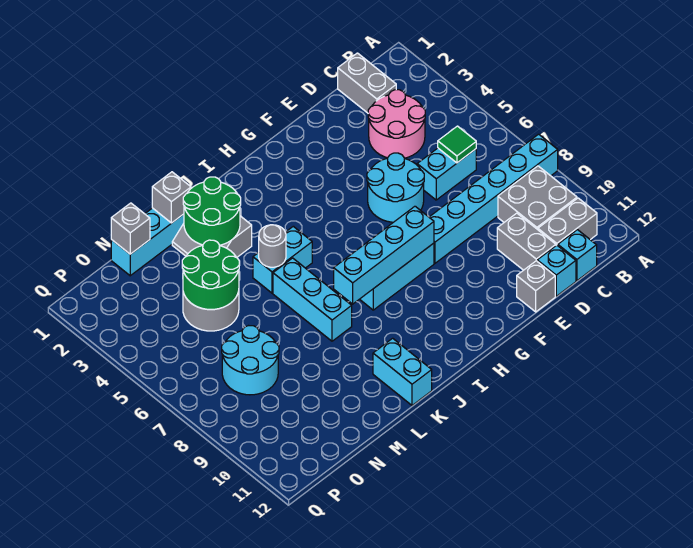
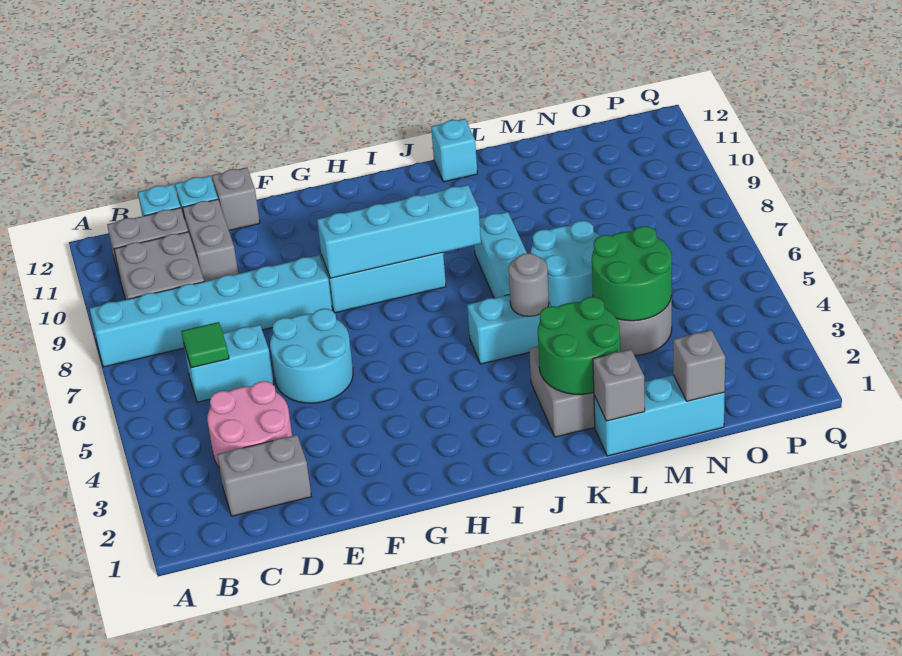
grey 1x2 brick [338,53,396,113] -> grey 1x2 brick turned to [217,435,311,516]
cyan 1x2 brick [373,338,432,405] -> cyan 1x1 brick [431,119,477,182]
cyan 2x2 round brick [222,326,279,395] -> cyan 2x2 round brick moved to [531,221,600,307]

